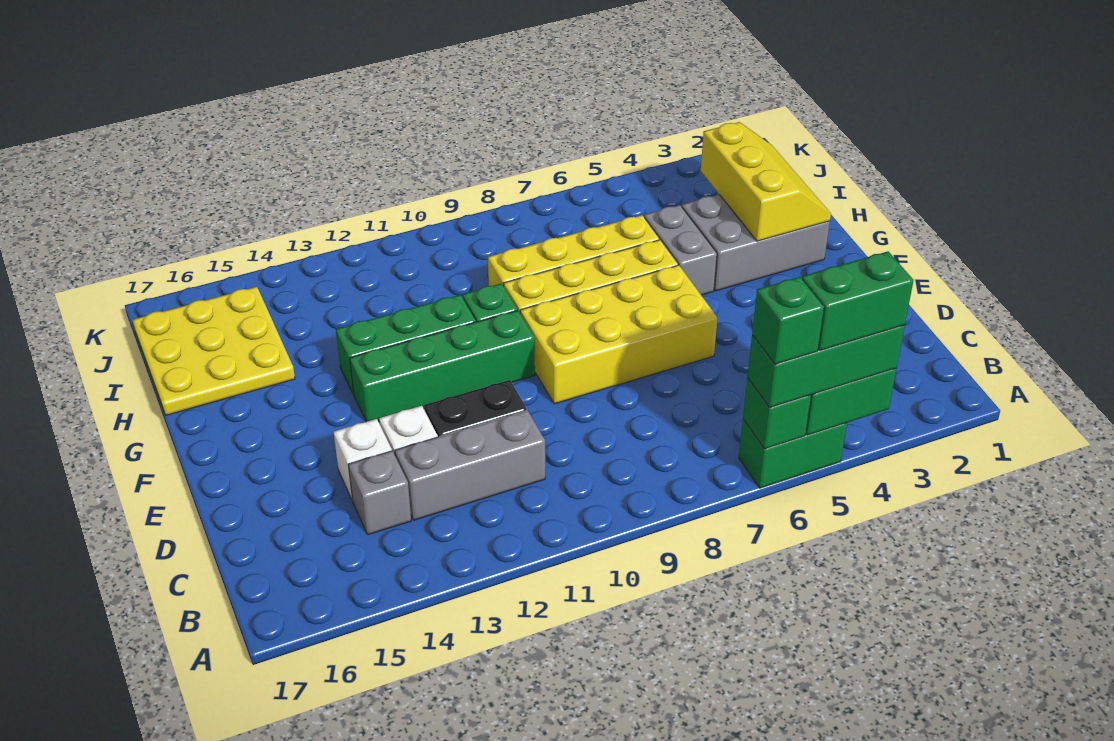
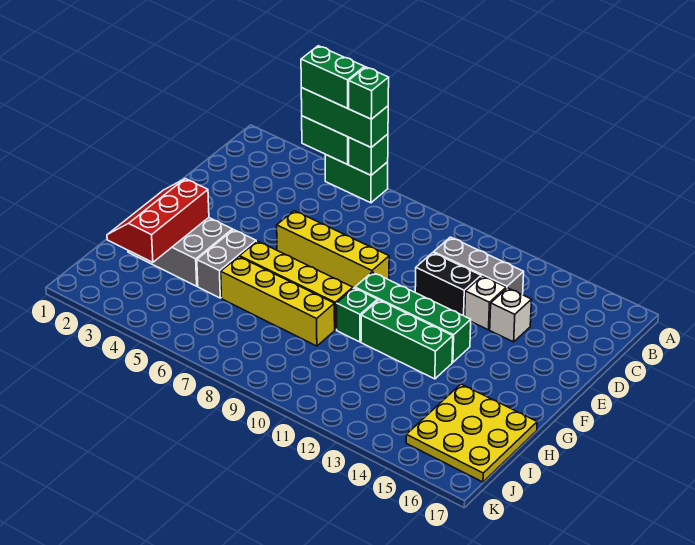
grey 1x1 brick [348,451,411,535] -> none
yellow 2x4 brick [520,265,717,404] -> yellow 1x4 brick [277,211,389,288]
yellow 2x3 slope [701,122,831,241] -> red 2x3 slope [107,179,209,262]

